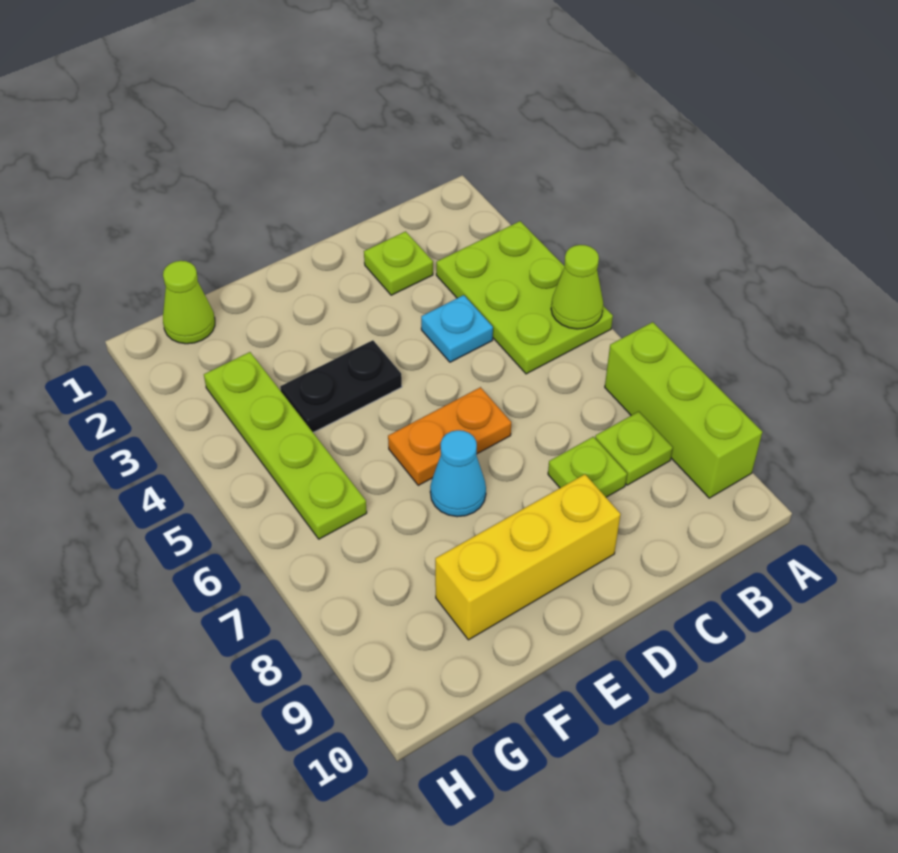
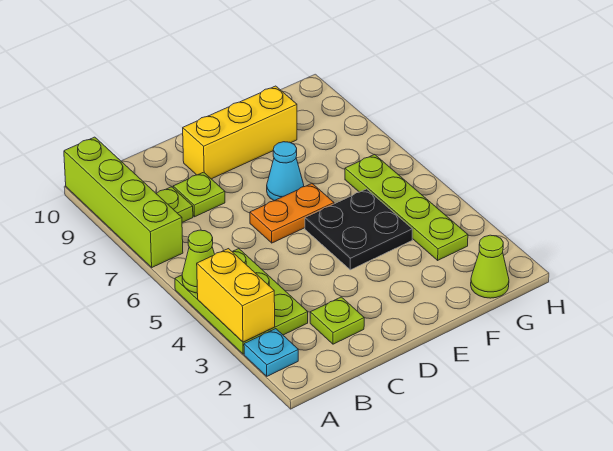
none -> yellow 1x2 brick [197,249,275,342]
lime 1x3 brick [605,322,762,498] -> lime 1x4 brick [64,137,183,267]
cyan 1x1 plate [421,295,493,362] -> cyan 1x1 plate moved to [244,329,298,376]
black 1x2 plate [280,340,402,432] -> black 2x2 plate [305,189,413,270]

